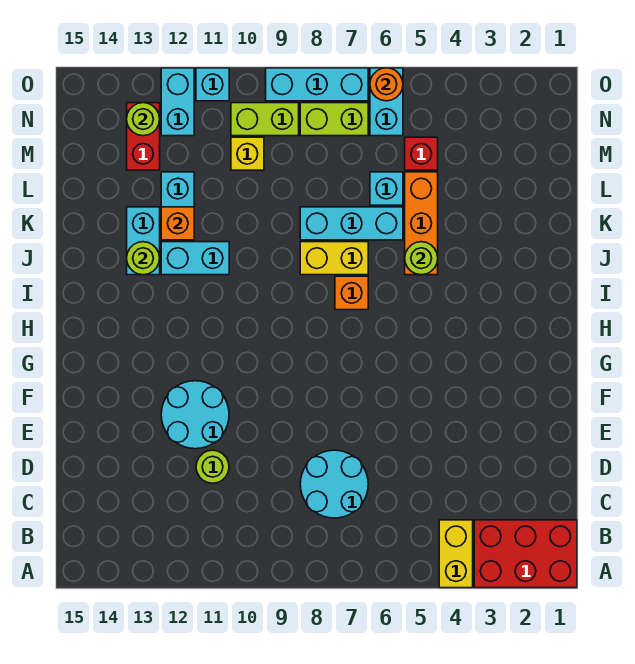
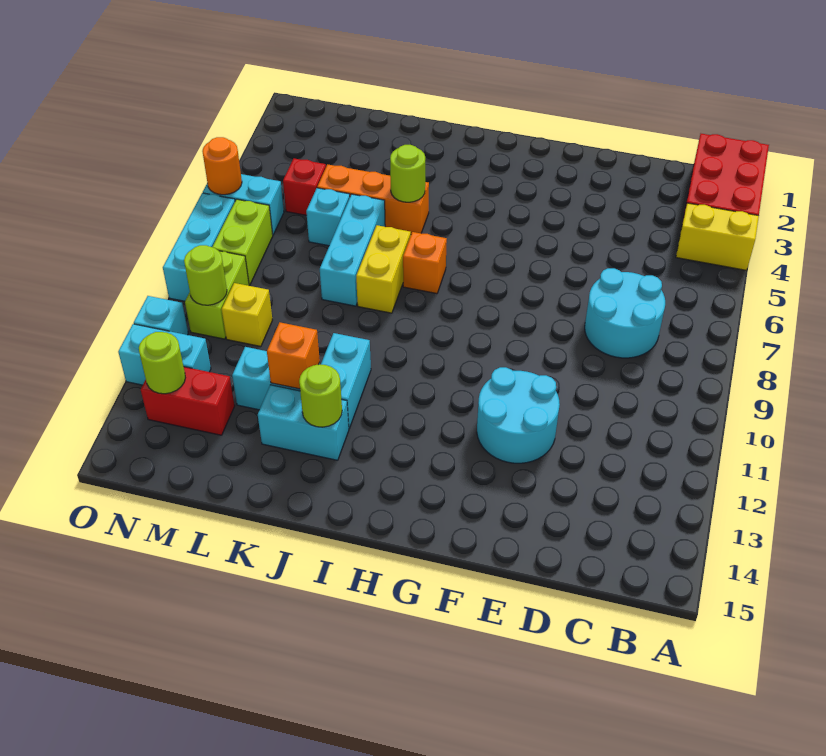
lime 1x1 round brick [196,450,229,483] -> lime 1x1 round brick moved to [184,245,227,305]

